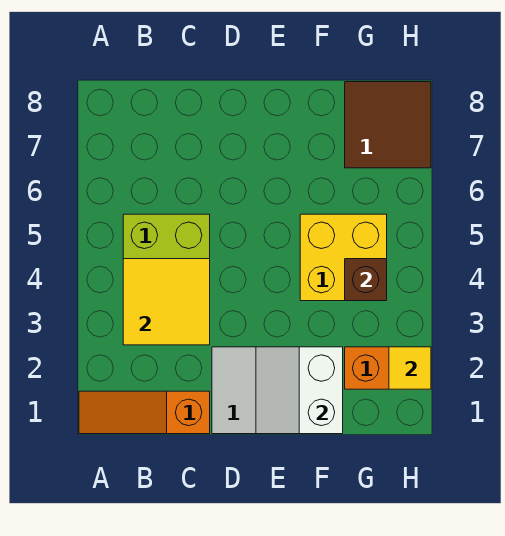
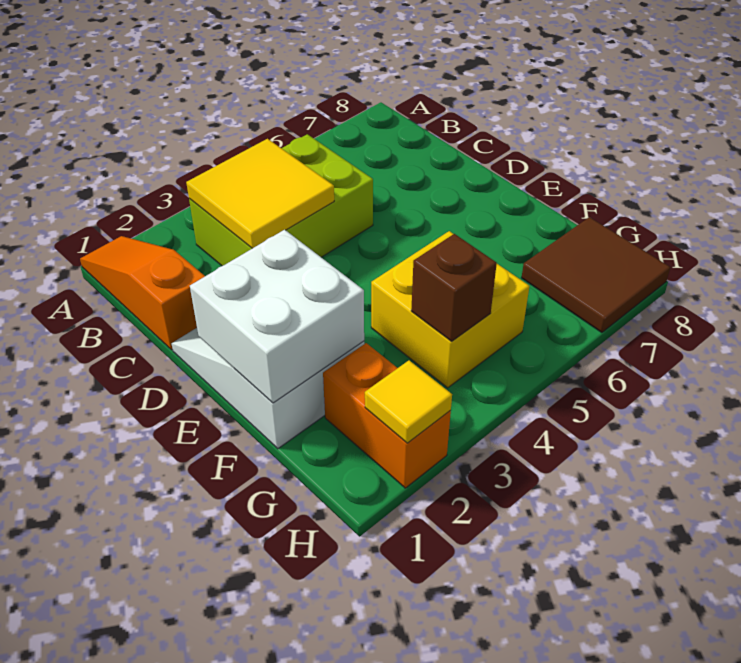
white 2x2 slope [256,347,343,434] -> white 2x2 brick [190,230,364,403]

